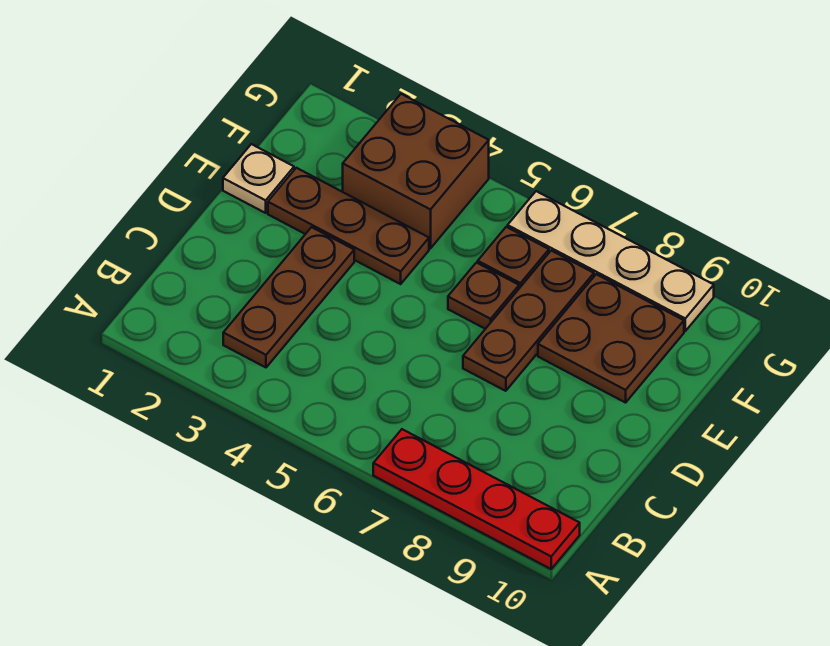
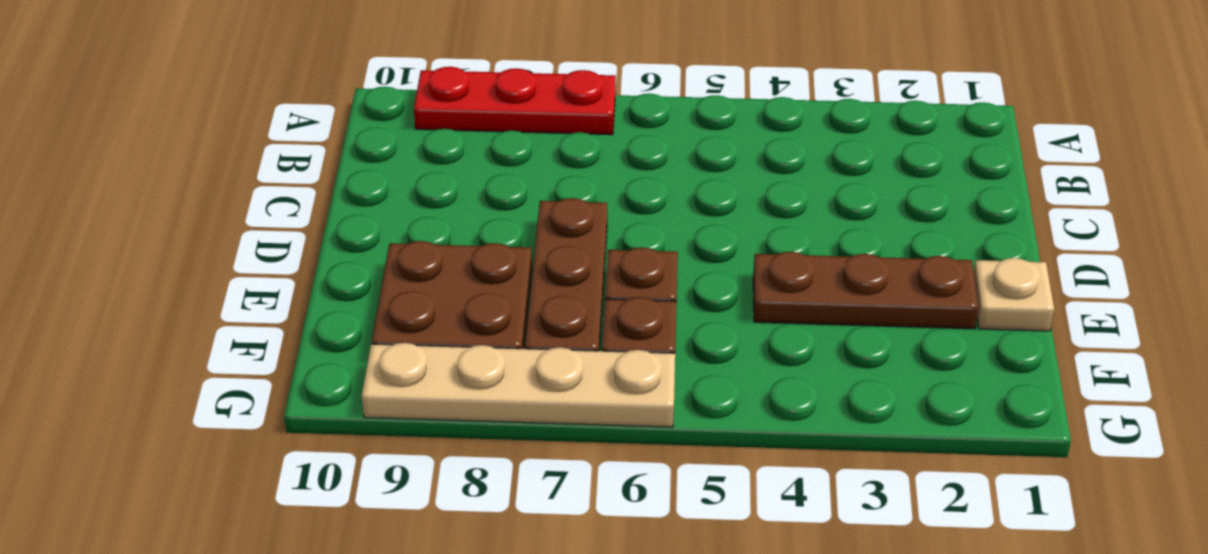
red 1x4 plate [373,429,580,569] -> red 1x3 plate [414,67,616,135]
brown 1x3 plate [223,227,354,367] -> none
brown 2x2 brick [343,94,489,248] -> none

